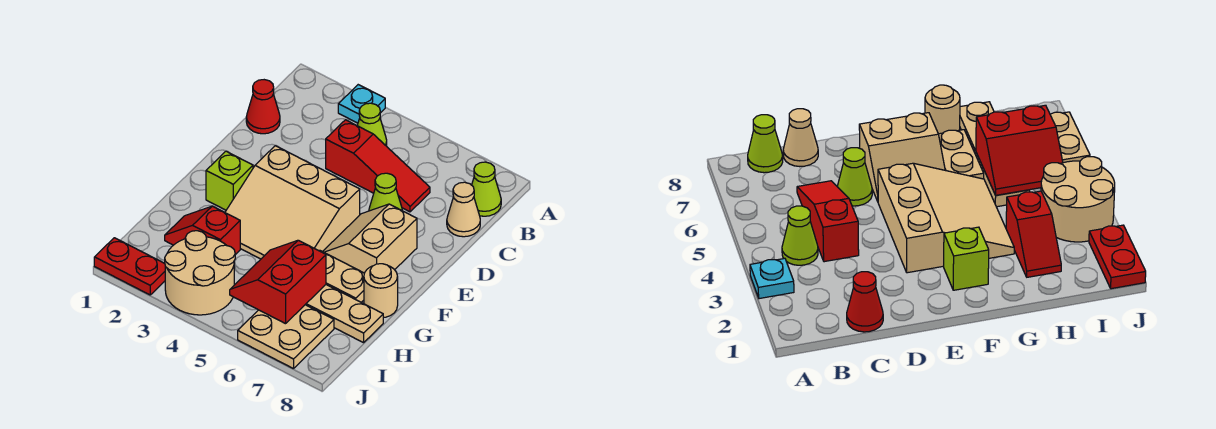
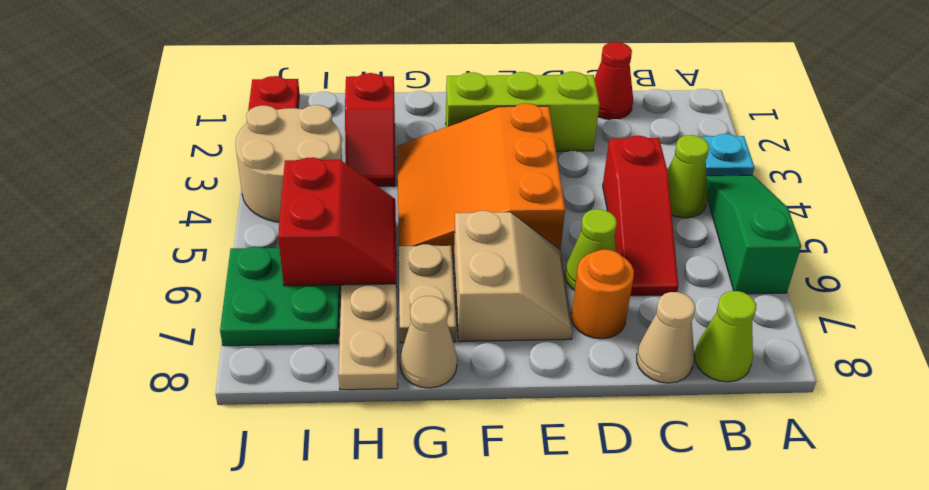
none -> green 1x3 slope [707,175,801,294]
none -> orange 1x1 round brick [571,250,634,339]
tan 3x3 slope [225,146,360,259] -> orange 3x3 slope [397,103,565,259]
tan 2x2 slope [323,204,417,273] -> tan 2x2 slope turned to [454,211,573,341]
lime 1x1 brick [206,151,253,210] -> lime 1x3 brick [446,72,600,151]
tan 1x1 round brick [364,264,398,318] -> tan 1x1 cone [400,296,457,388]
red 1x2 slope [165,206,240,255] -> red 1x2 slope turned to [345,73,395,186]
red 2x2 slope [230,240,326,324] -> red 2x2 slope turned to [278,157,396,286]
tan 2x2 plate [238,305,334,369] -> green 2x2 plate [220,247,340,346]

